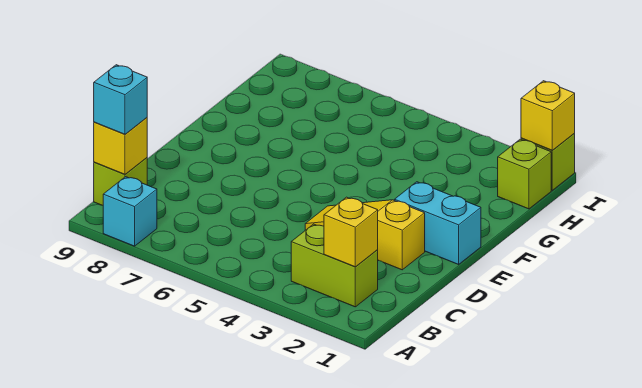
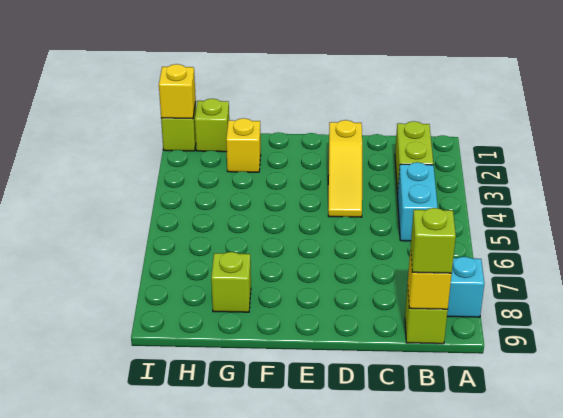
yellow 1x1 brick [324,197,378,267] -> yellow 1x1 brick moved to [226,118,261,172]
cyan 1x1 brick [94,65,147,134] -> lime 1x1 brick [411,208,456,273]
cyan 1x2 brick [394,182,481,264] -> cyan 1x2 brick moved to [397,162,438,241]
none -> lime 1x1 brick [211,252,251,312]

